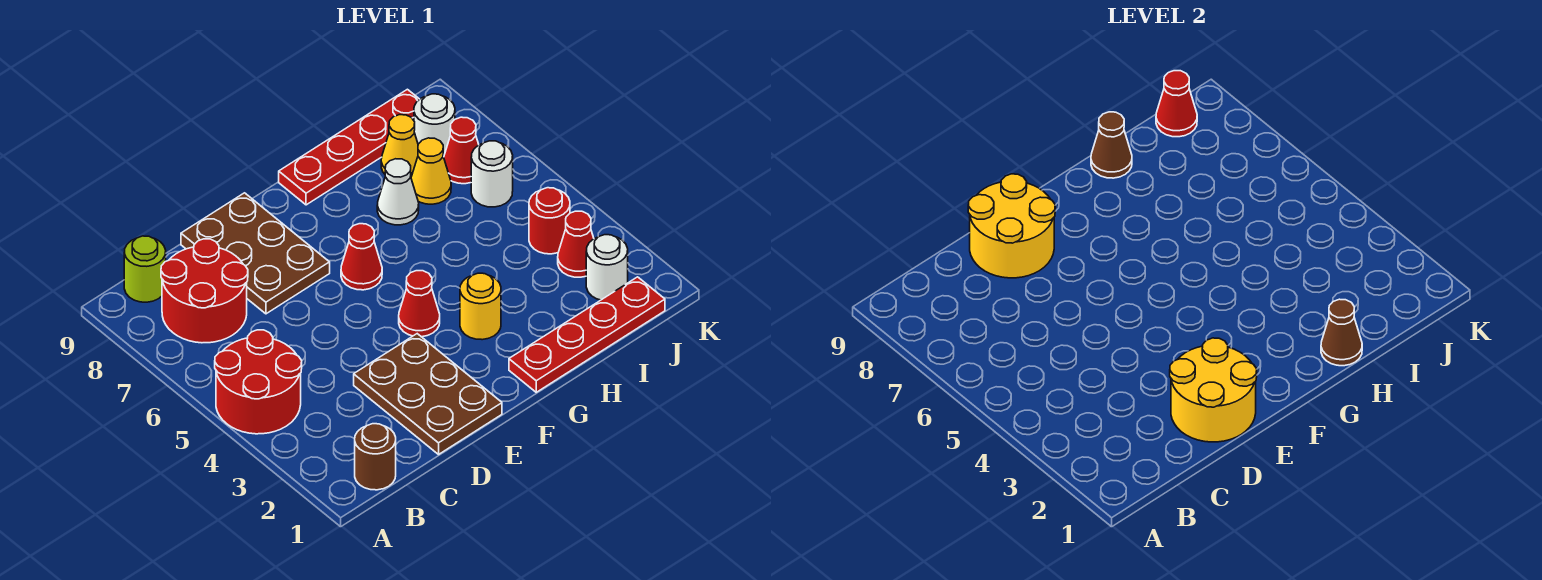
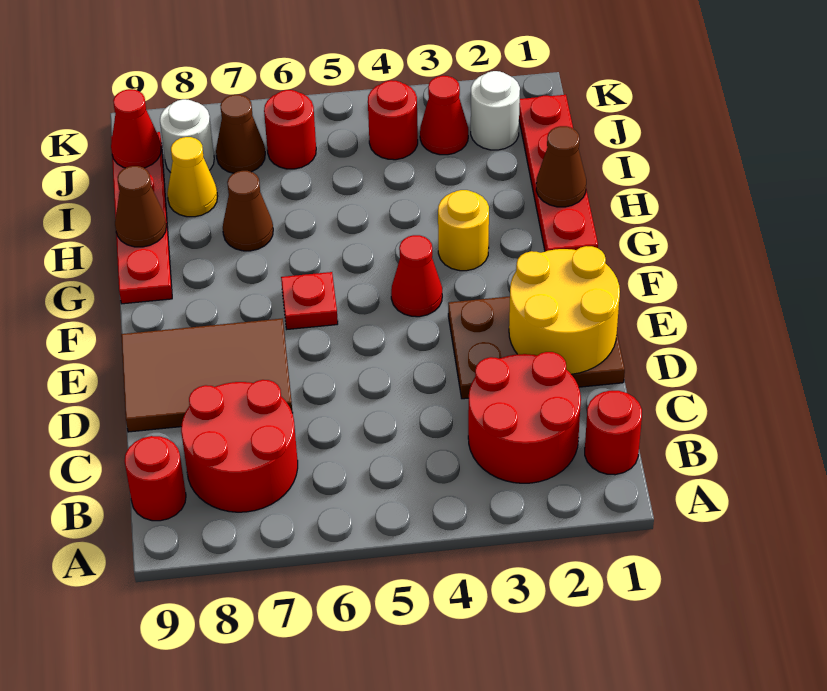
red 2x2 round brick [215,330,302,434] -> red 2x2 round brick moved to [468,352,581,483]
brown 1x1 round brick [355,424,396,490] -> red 1x1 round brick [585,391,642,475]
lime 1x1 round brick [124,236,166,302] -> red 1x1 round brick [125,436,186,521]
brown 2x3 plate [181,193,330,314] -> brown 2x3 tile [121,318,293,432]
yellow 2x2 round brick [968,174,1055,278] -> none
red 1x1 cone [341,224,382,290] -> red 1x1 plate [281,272,338,329]
white 1x1 cone [377,159,419,225] -> brown 1x1 cone [223,171,273,251]
yellow 1x1 cone [411,138,451,204] -> none
white 1x1 round brick [471,141,513,207] -> red 1x1 round brick [264,90,316,169]
red 1x1 cone [444,117,479,184] -> brown 1x1 cone [216,95,265,173]

